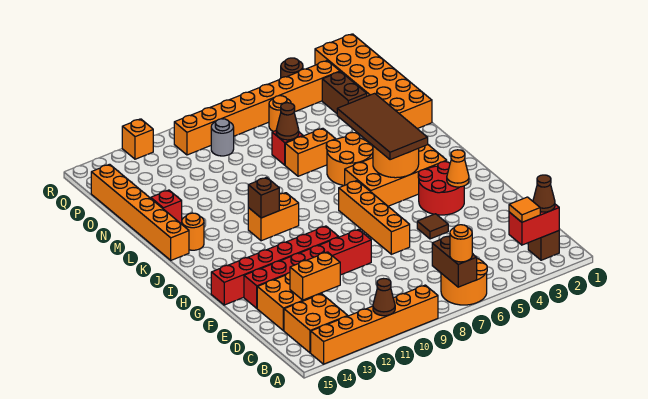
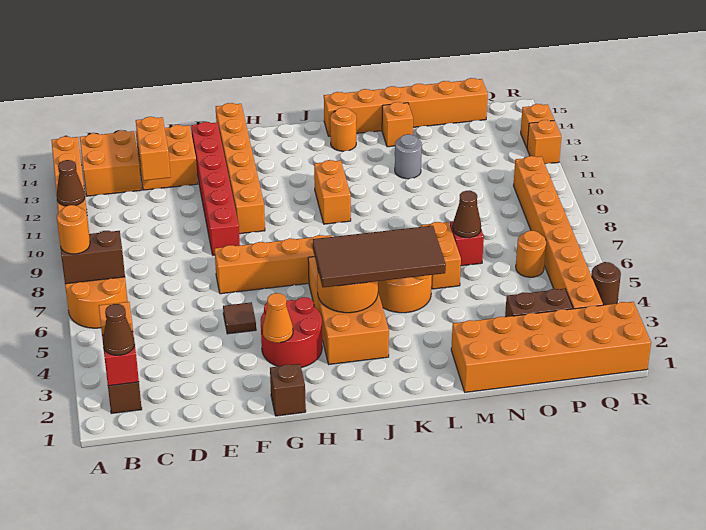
red 1x6 brick [211,226,338,305] -> orange 1x6 brick [216,103,265,234]
brown 1x1 brick [248,177,279,218] -> brown 1x1 brick moved to [270,364,306,416]
red 1x1 brick [151,190,182,223] -> orange 1x1 brick [382,102,413,147]
grey 1x1 round brick [211,119,234,156] -> grey 1x1 round brick moved to [395,134,422,179]
none -> orange 1x1 brick [521,104,554,148]

